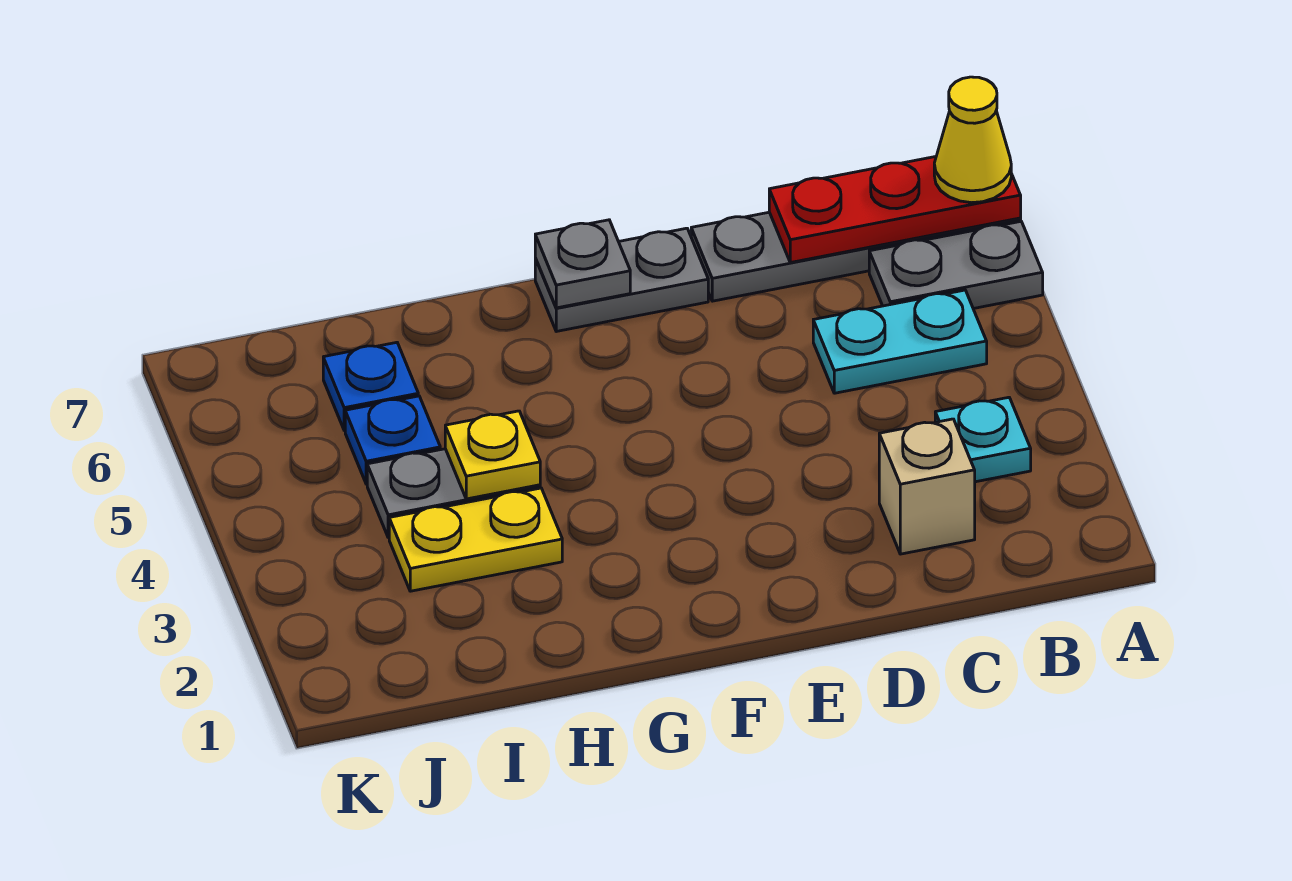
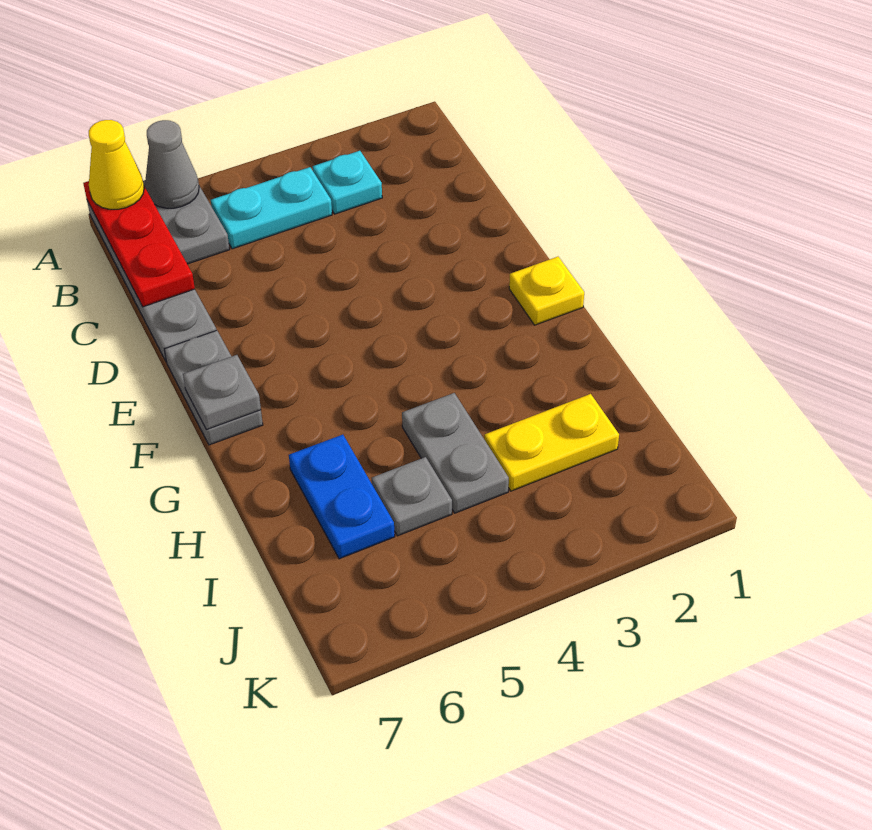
none -> grey 1x1 cone [145,120,199,208]
cyan 1x2 plate [813,290,987,393] -> cyan 1x2 plate turned to [211,167,332,249]
tan 1x1 brick [879,419,975,554] -> none
yellow 1x2 plate [389,488,562,591] -> yellow 1x2 plate turned to [484,394,619,491]
yellow 1x1 plate [445,411,540,499] -> yellow 1x1 plate moved to [509,257,584,325]
blue 1x1 plate [345,396,440,484] -> grey 1x1 plate [372,457,452,536]
blue 1x1 plate [323,342,418,430] -> blue 1x2 plate [289,435,395,559]

